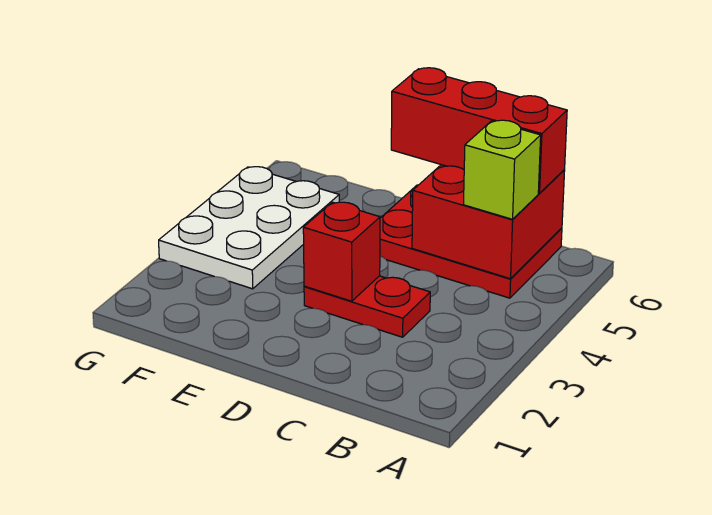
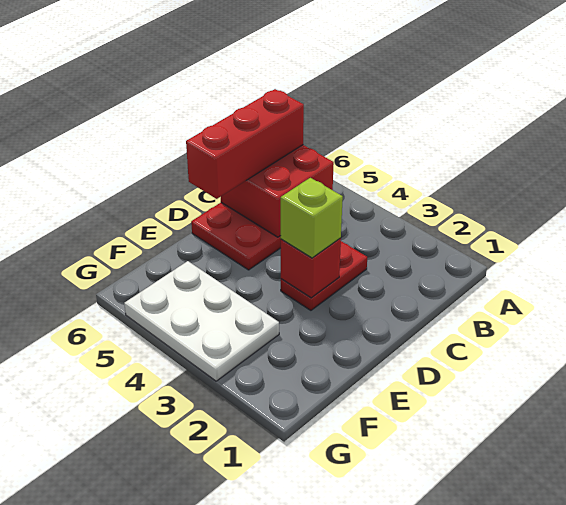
lime 1x1 brick [464,120,541,219] -> lime 1x1 brick moved to [281,178,343,258]

